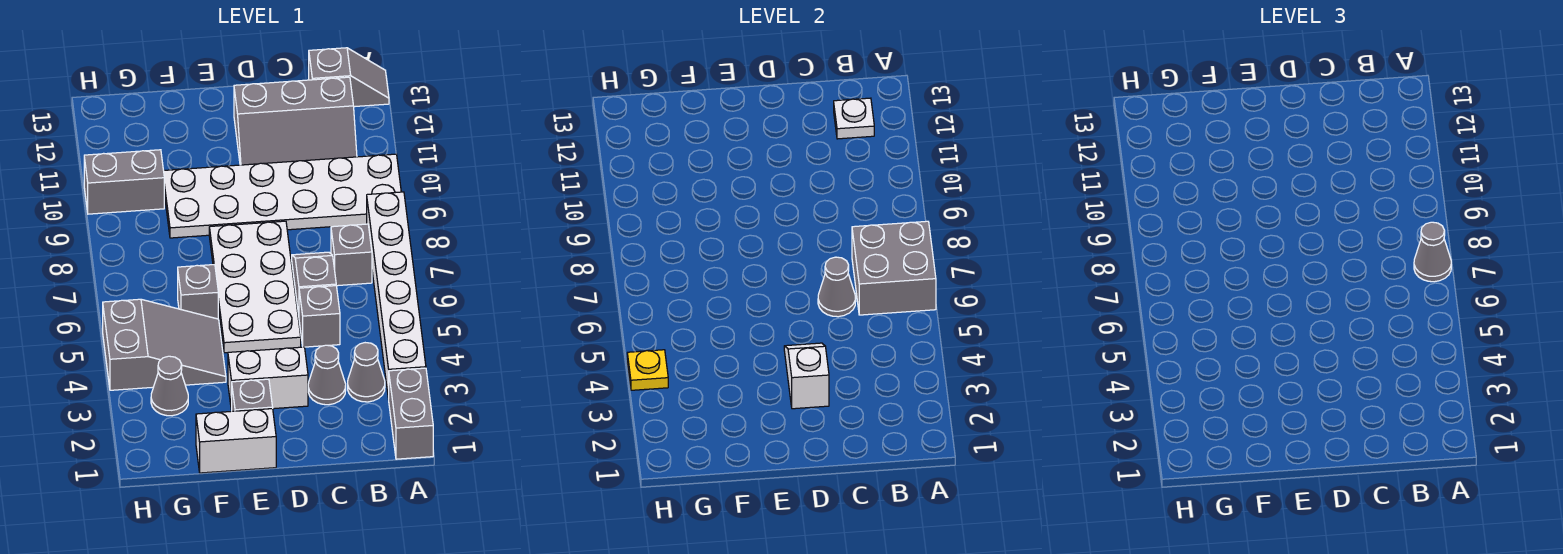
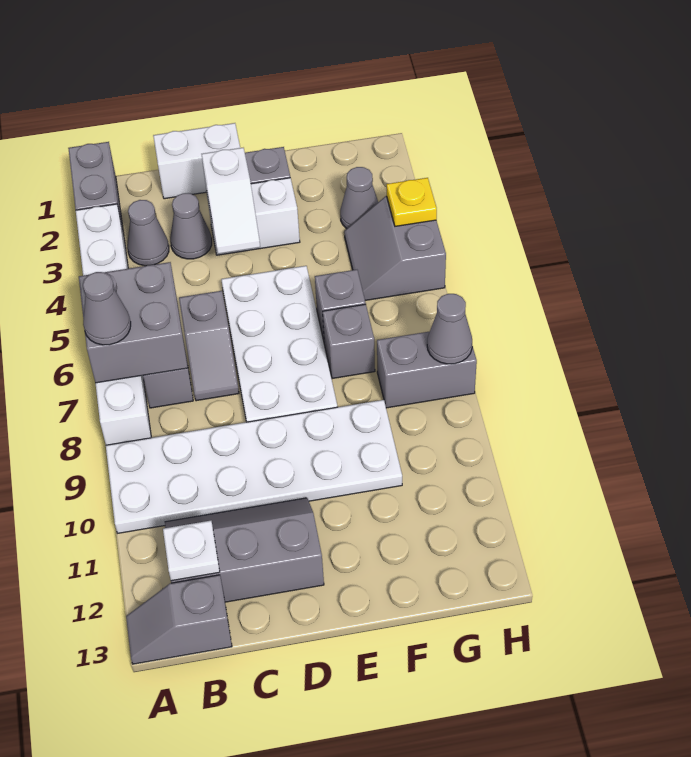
grey 1x1 brick [299,286,340,347] -> grey 1x1 brick moved to [323,304,375,379]
grey 1x1 cone [818,257,856,317] -> grey 1x1 cone moved to [427,294,472,364]
white 1x2 brick [196,409,276,473] -> white 1x2 brick moved to [153,123,240,199]
grey 2x3 slope [103,299,226,390] -> grey 2x2 slope [344,196,446,300]
grey 1x2 brick [84,150,164,214] -> grey 1x2 brick moved to [377,332,477,408]

